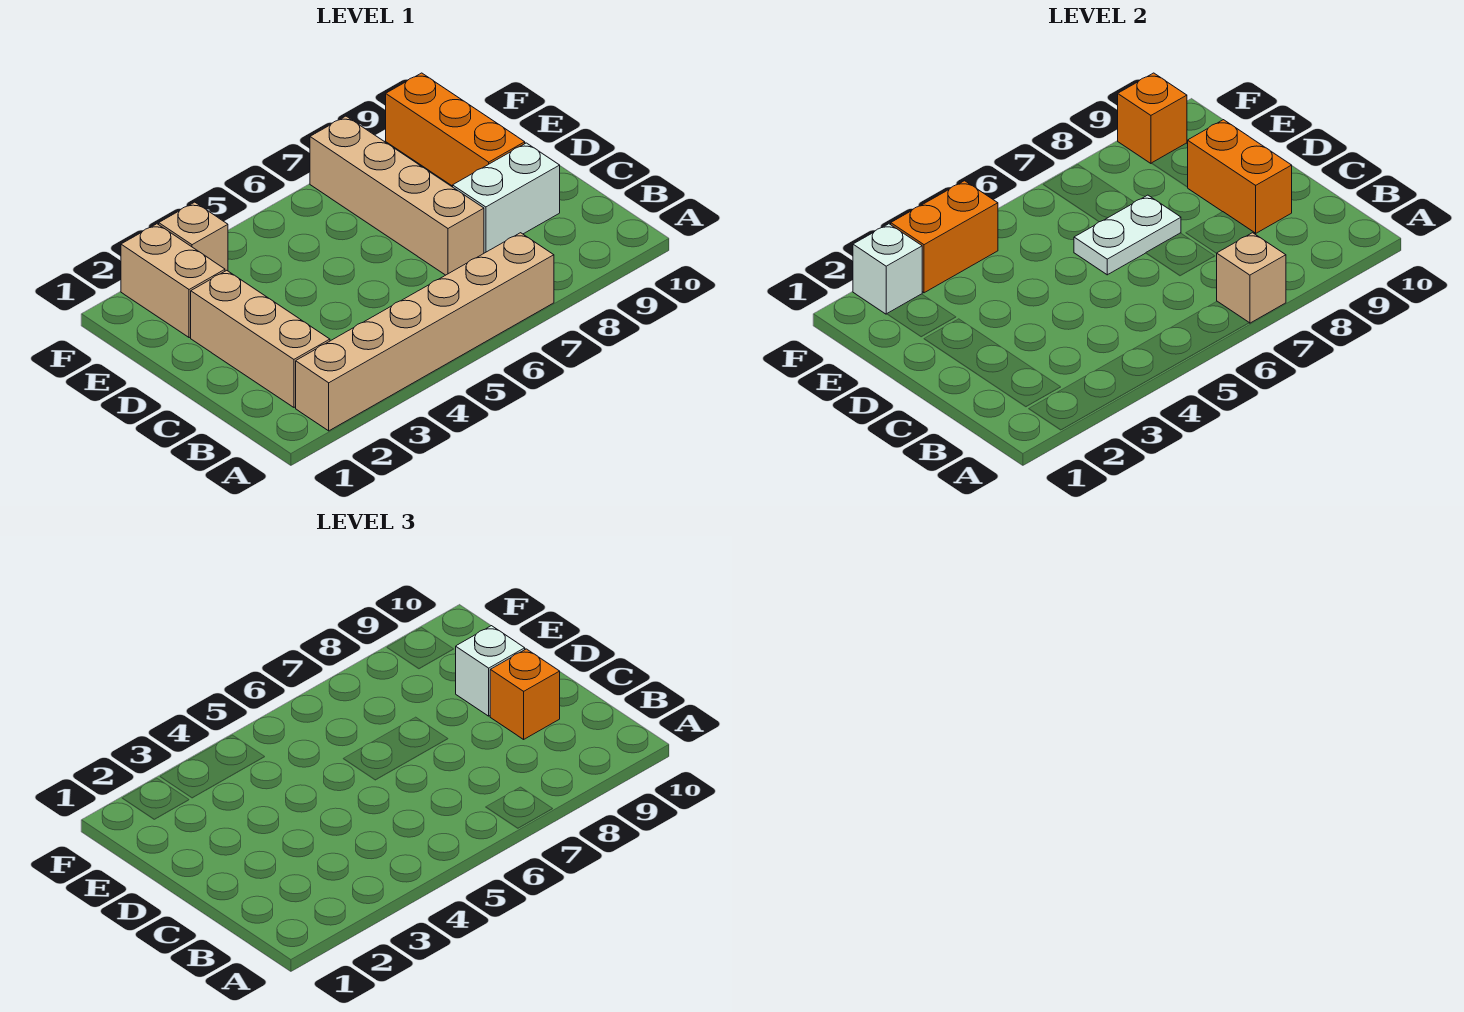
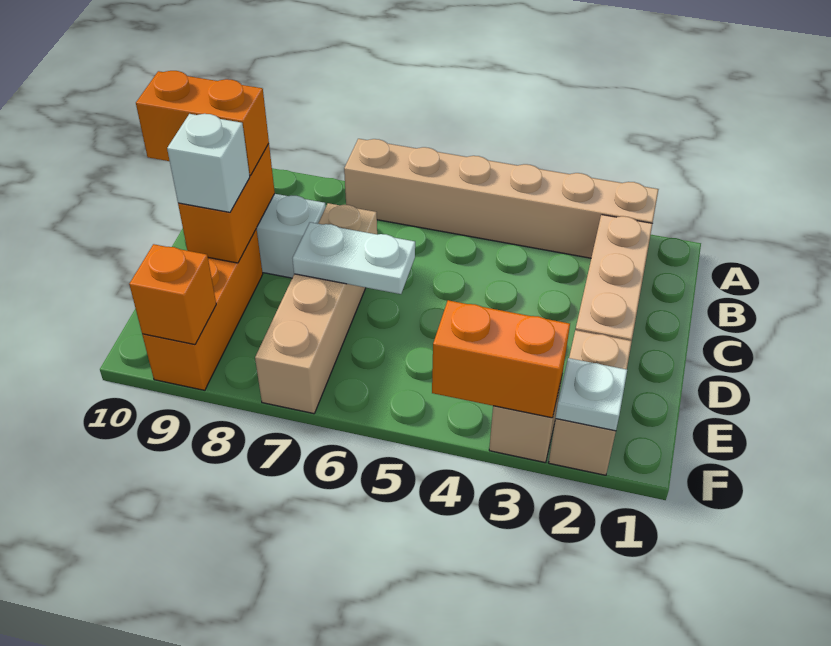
tan 1x1 brick [1217,233,1286,323] -> none
orange 1x1 brick [490,649,560,739] -> orange 1x2 brick [136,71,269,176]
white 1x1 brick [853,224,922,314] -> white 1x1 plate [556,358,627,431]

